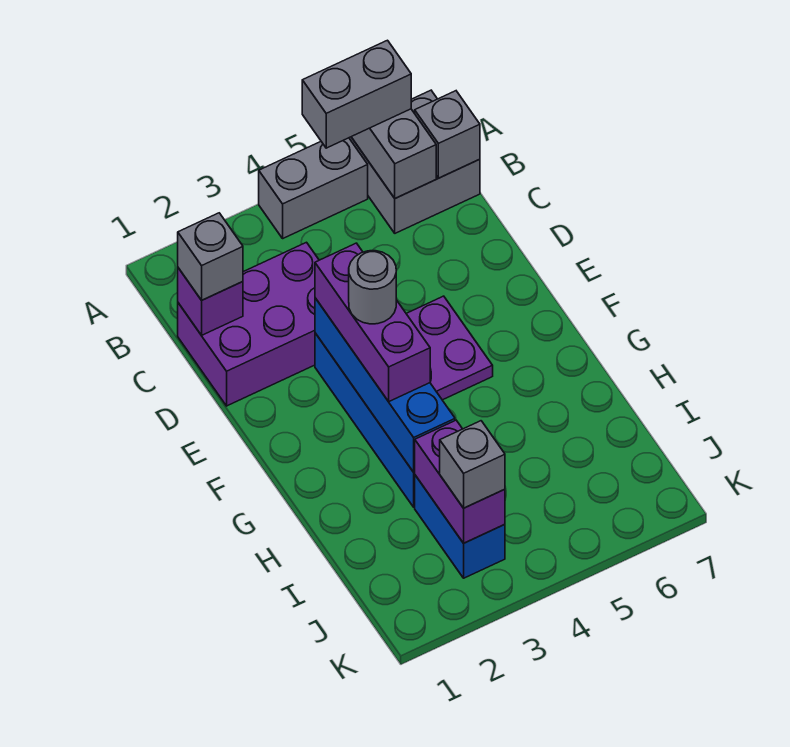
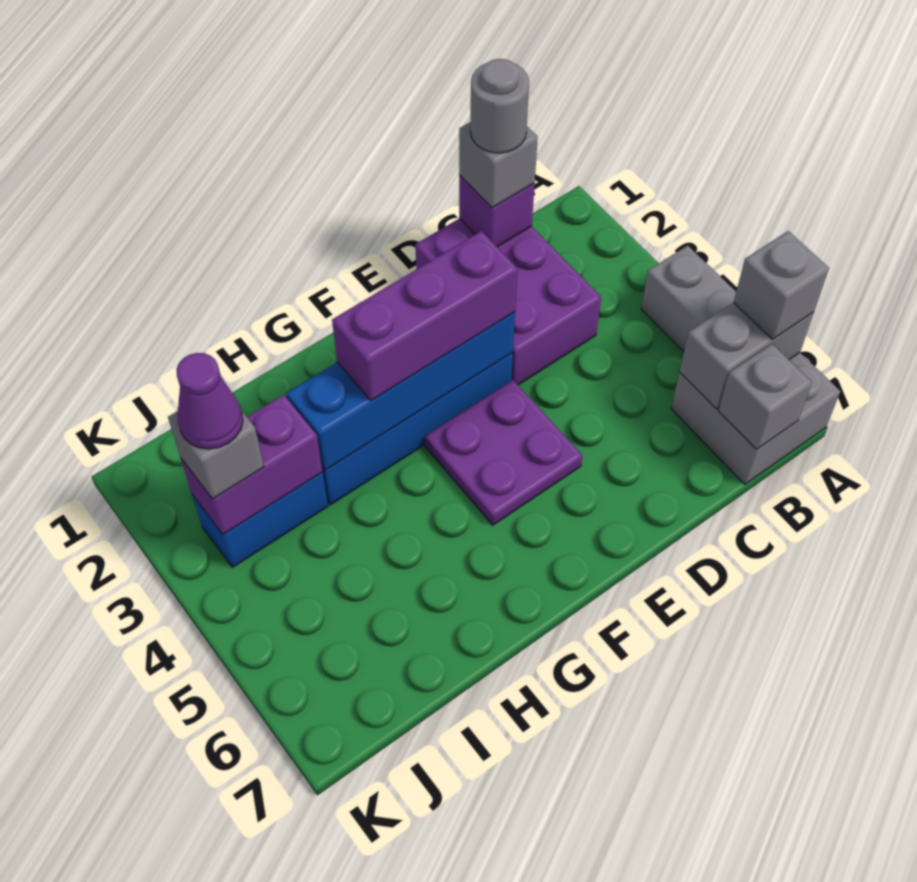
grey 1x2 brick [302,40,411,148] -> grey 1x1 brick [734,231,829,339]
grey 1x1 round brick [349,251,396,324] -> grey 1x1 round brick moved to [470,59,529,153]
none -> purple 1x1 cone [176,353,243,449]

